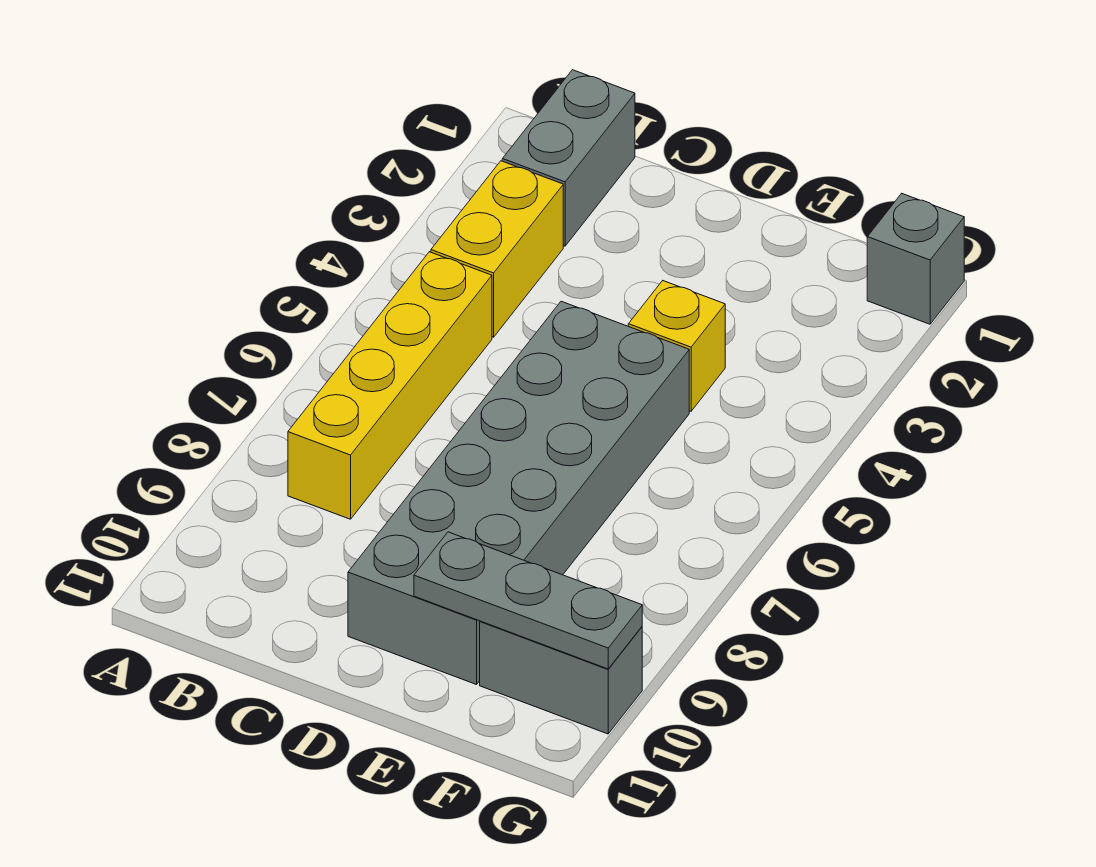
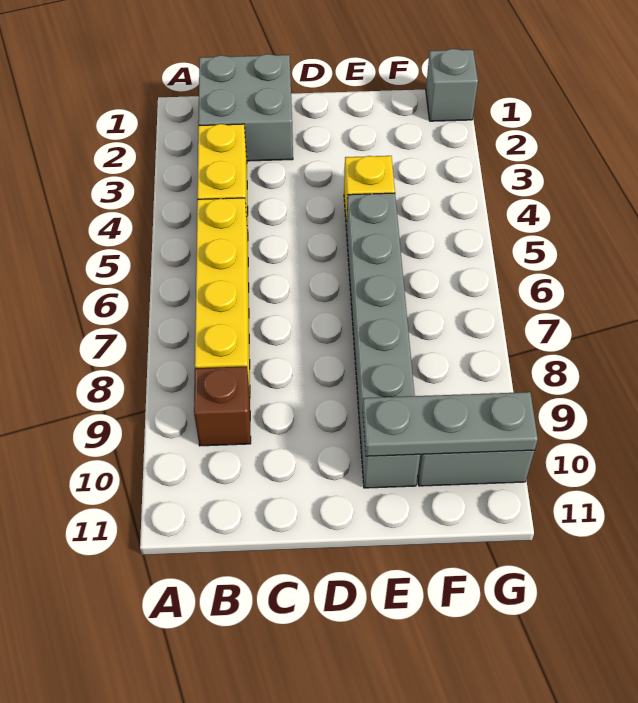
grey 1x2 brick [502,70,635,246] -> grey 2x2 brick [198,54,293,161]
none -> brown 1x1 brick [194,366,251,446]
grey 2x6 brick [348,301,689,685] -> grey 1x6 brick [347,193,420,488]

